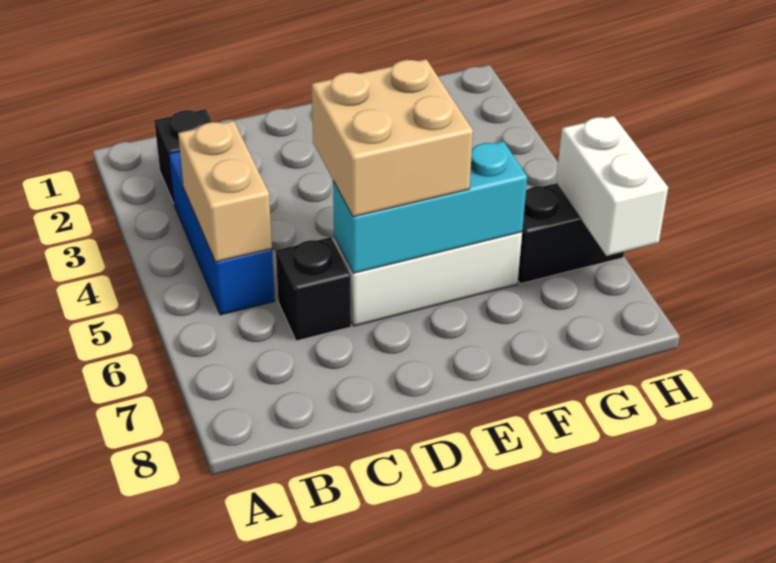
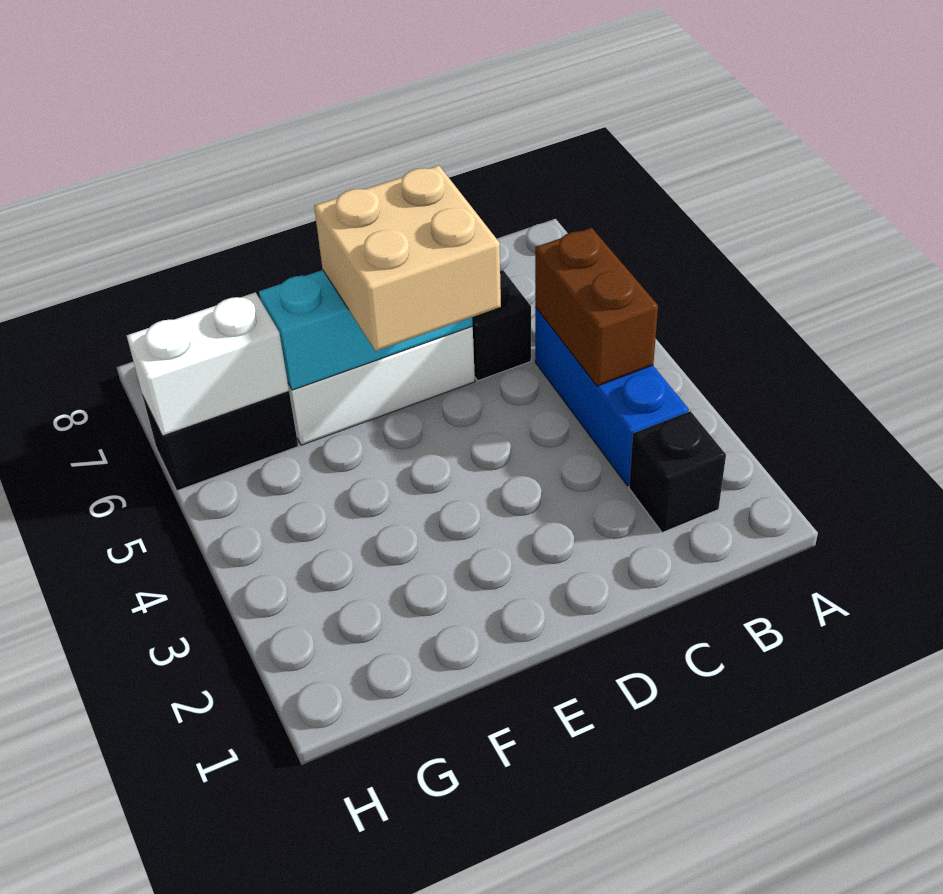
tan 1x2 brick [178,121,272,262] -> brown 1x2 brick [535,228,658,386]
white 1x2 brick [556,116,668,256] -> white 1x2 brick turned to [127,292,289,436]

